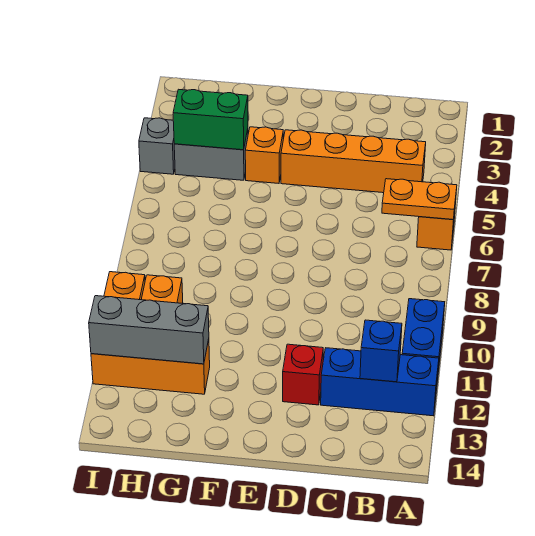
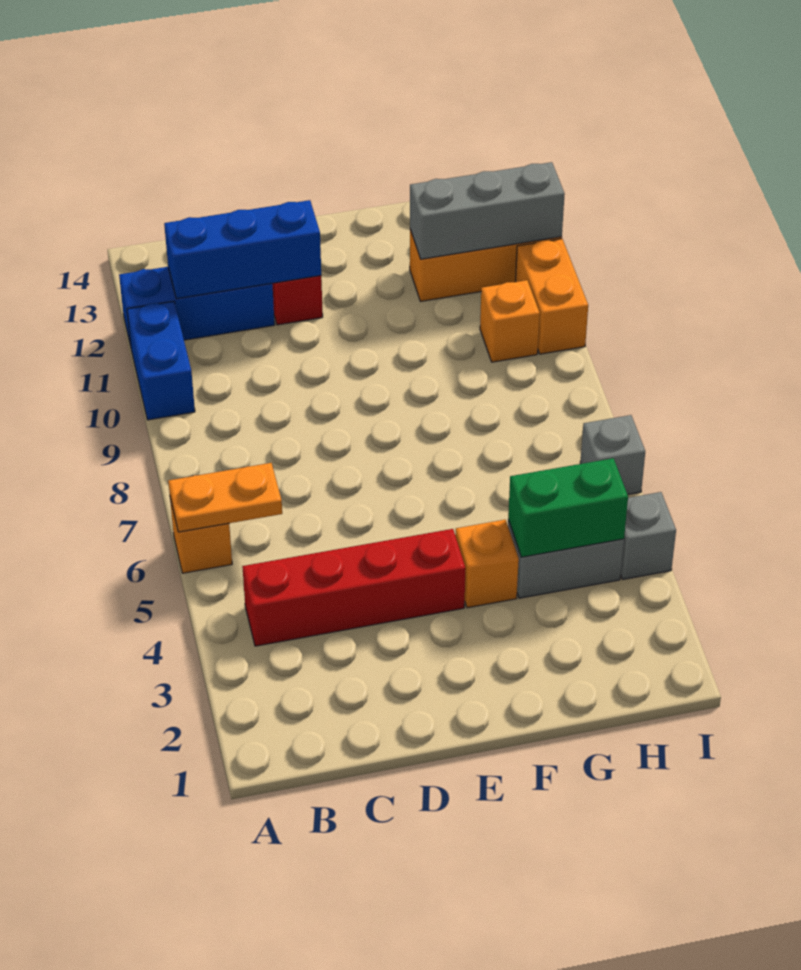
orange 1x4 brick [281,130,426,193] -> red 1x4 brick [242,529,466,646]
blue 1x1 brick [360,320,402,382] -> blue 1x3 brick [164,200,321,299]
none -> grey 1x1 brick [580,415,645,495]

